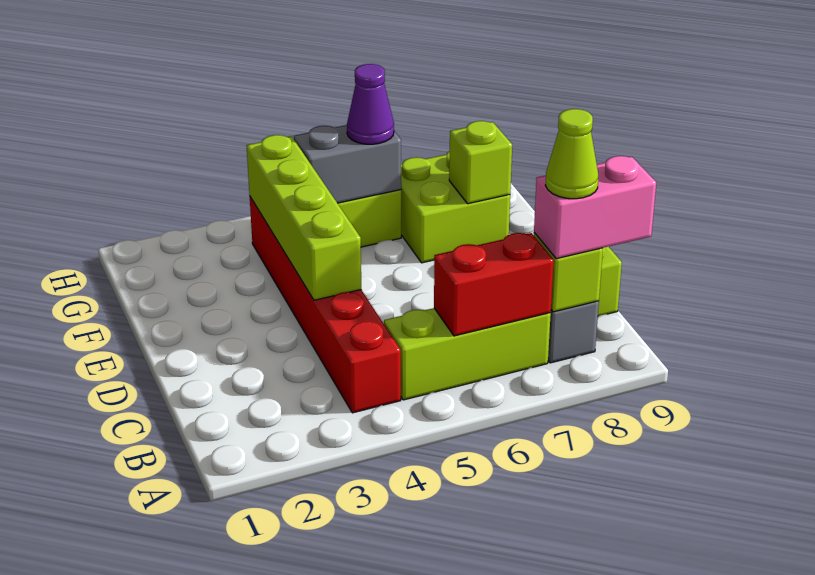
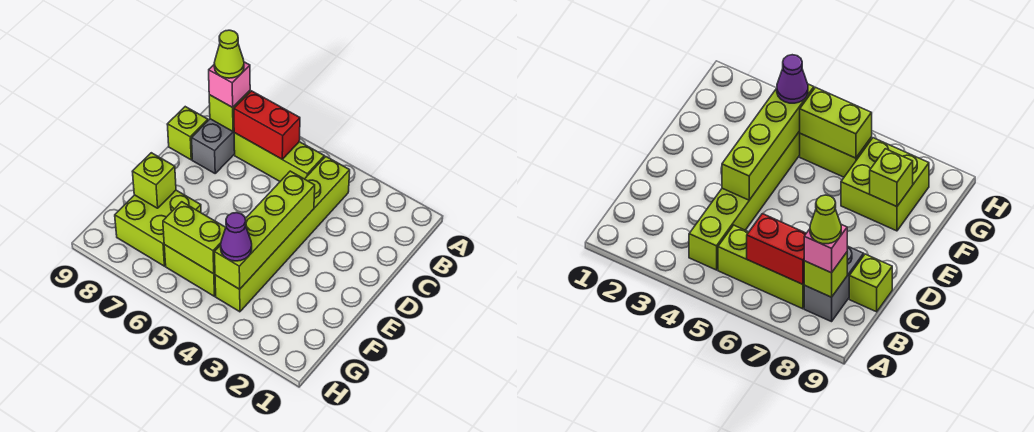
red 1x6 brick [250,197,401,413] -> lime 1x6 brick [215,156,350,312]
pink 1x2 brick [534,156,656,259] -> pink 1x1 brick [209,62,250,107]
grey 1x2 brick [294,125,401,203] -> lime 1x2 brick [163,202,226,274]
purple 1x1 cone [347,64,394,144] -> purple 1x1 cone moved to [221,213,252,261]

